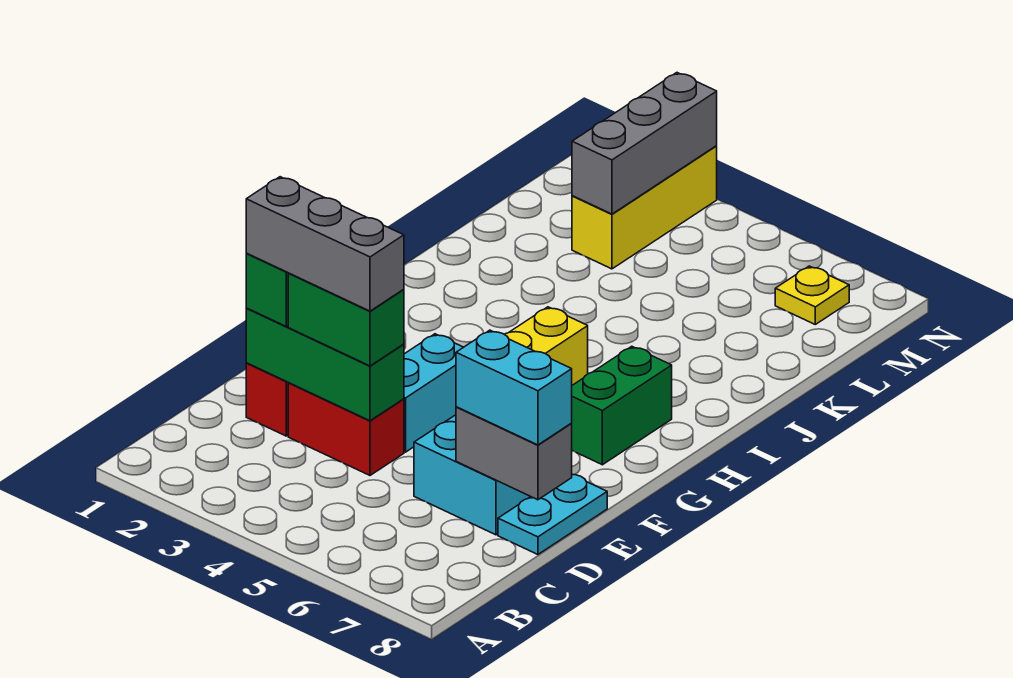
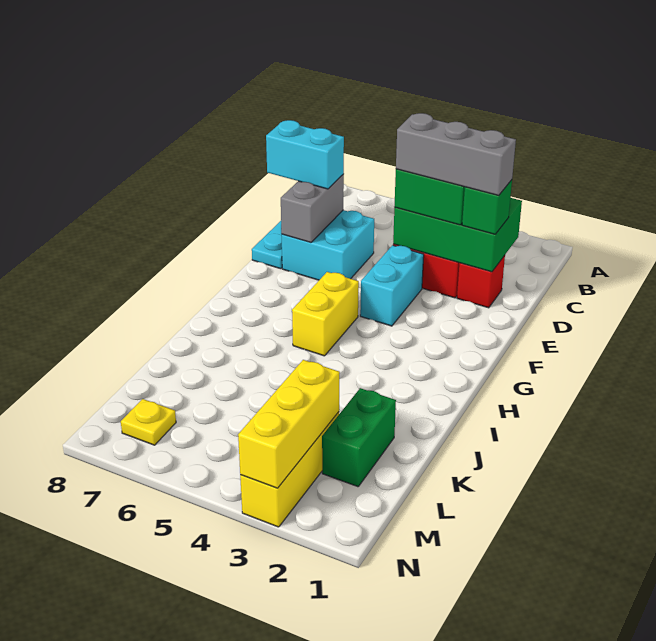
green 1x3 brick [246,308,404,421] -> green 2x3 brick [393,198,522,272]
grey 1x2 brick [456,407,572,500] -> grey 1x2 brick turned to [281,174,344,243]
green 1x2 brick [571,346,672,465] -> green 1x2 brick moved to [322,388,396,487]
grey 1x3 brick [572,73,717,214] -> yellow 1x3 brick [238,360,340,488]

